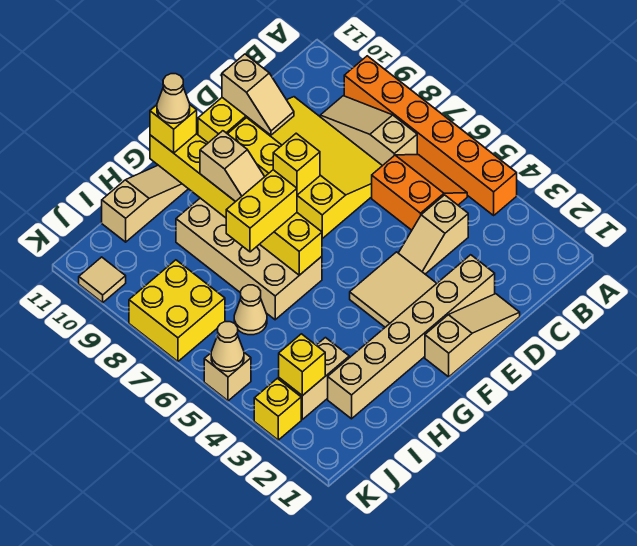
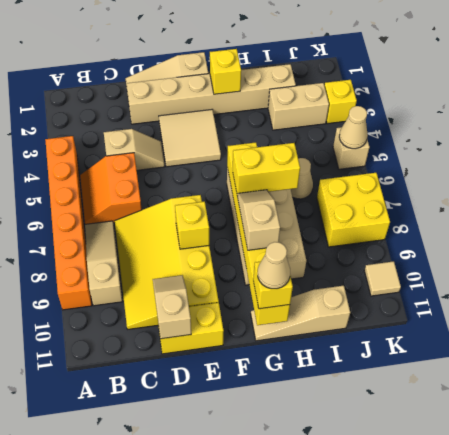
tan 1x3 slope [320,96,417,166] -> tan 1x3 slope turned to [85,221,123,306]
yellow 1x1 brick [279,334,325,396] -> yellow 1x1 brick moved to [210,49,241,94]

